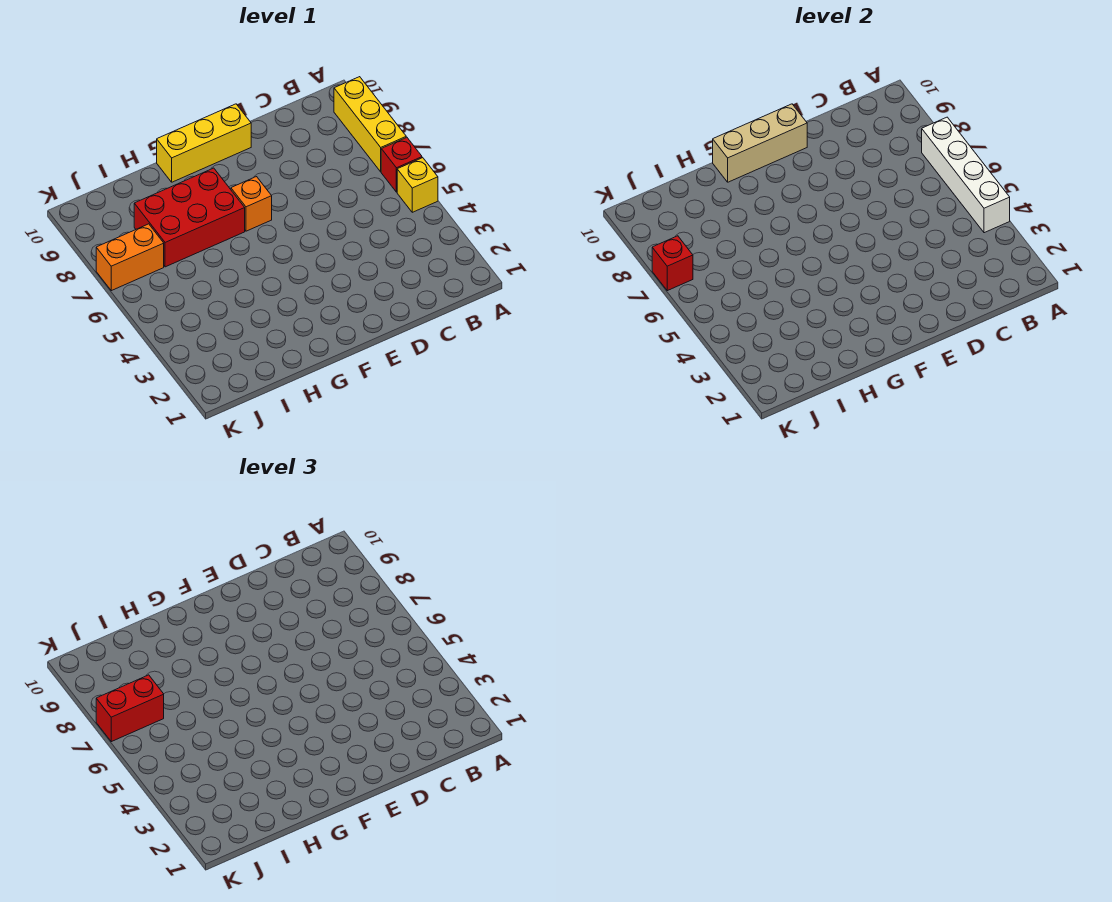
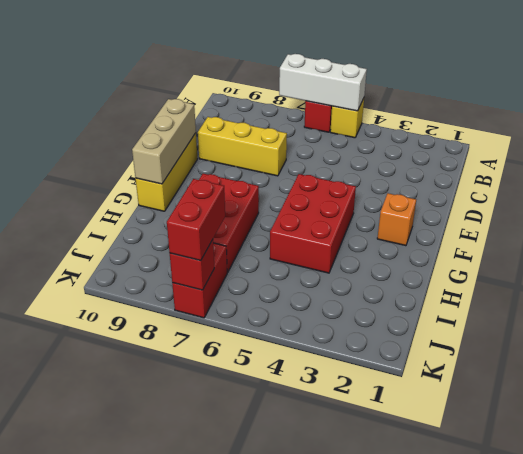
white 1x4 brick [922,117,1010,233] -> white 1x3 brick [279,54,367,111]
yellow 1x3 brick [334,77,406,172] -> yellow 1x3 brick moved to [198,117,287,176]
none -> red 2x3 brick [270,174,356,273]
orange 1x1 brick [231,177,272,231] -> orange 1x1 brick moved to [377,193,416,246]
orange 1x2 brick [96,224,164,291] -> red 1x2 brick [172,243,227,318]

